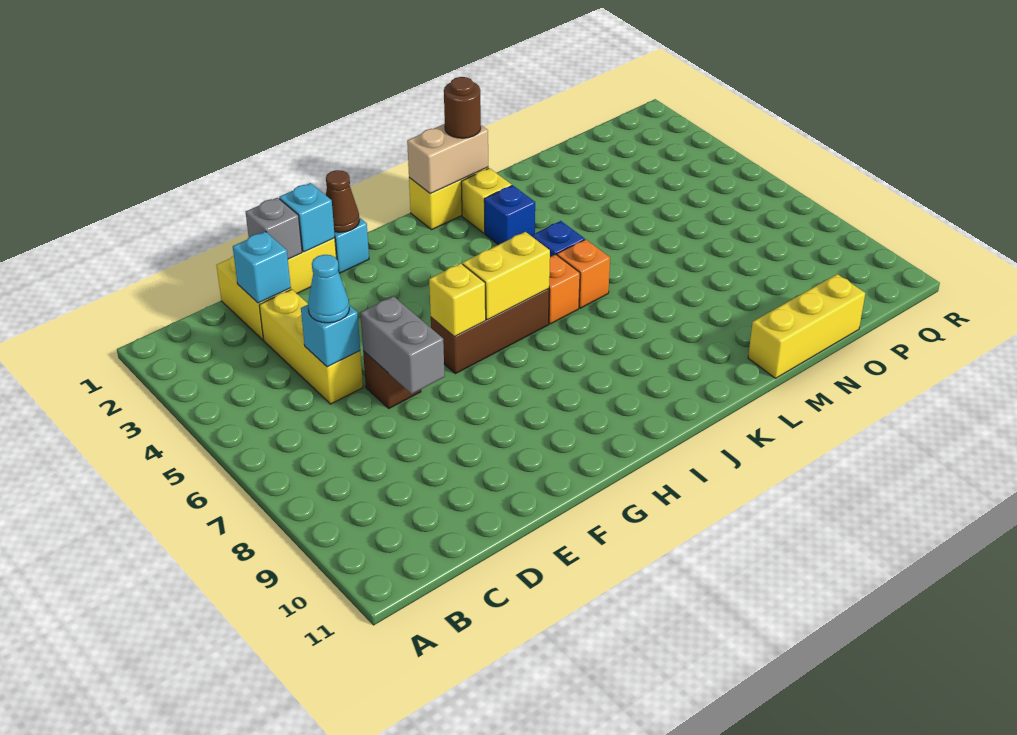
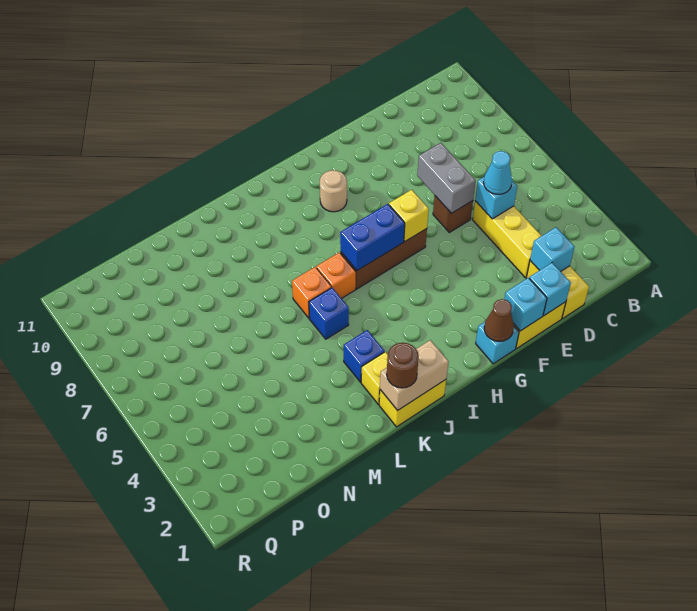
grey 1x1 brick [246,198,302,259] -> cyan 1x1 brick [529,263,571,315]
yellow 1x2 brick [462,232,550,320] -> blue 1x2 brick [340,204,405,270]
none -> tan 1x1 round brick [320,170,347,212]
yellow 1x3 brick [748,274,865,378] -> none

